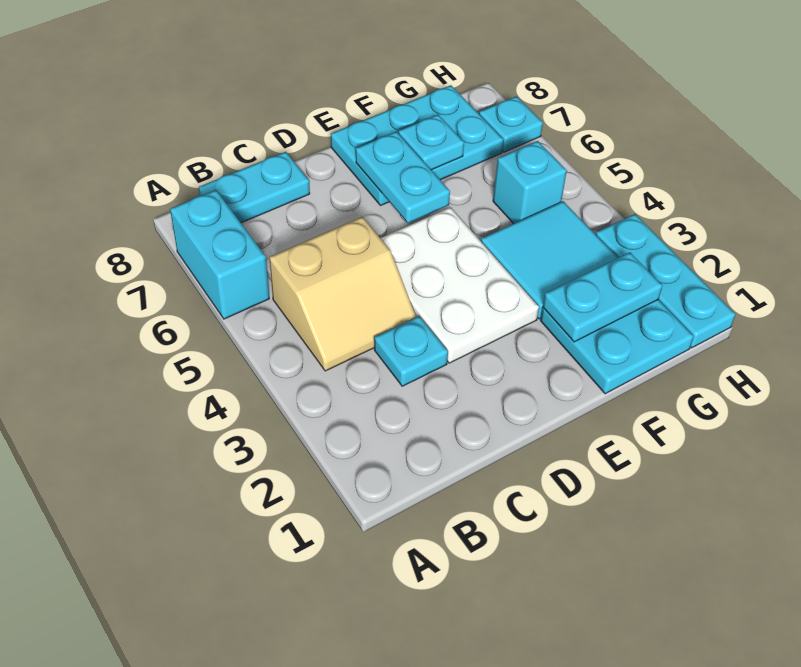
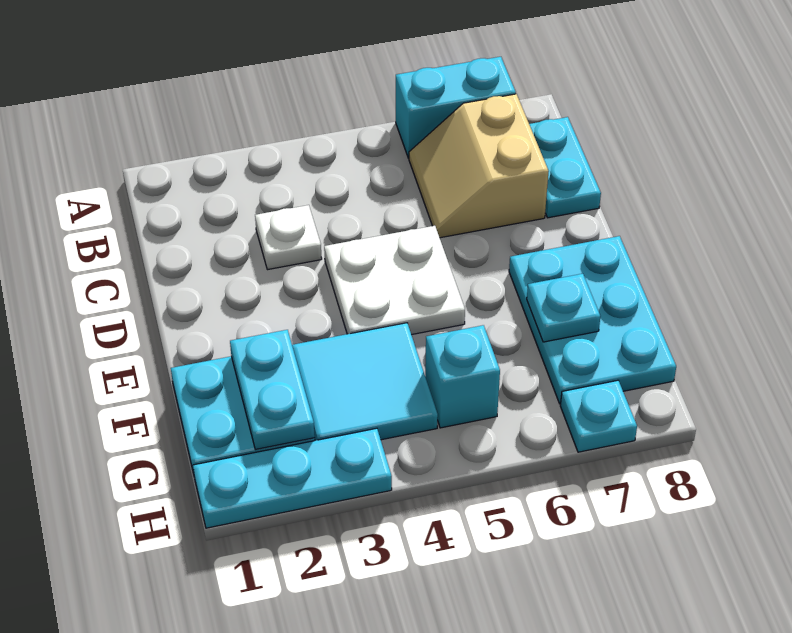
tan 2x2 slope [269,217,416,371] -> tan 2x2 slope moved to [409,94,549,238]
cyan 1x1 plate [374,316,448,386] -> white 1x1 plate [255,205,322,270]
white 2x3 plate [381,207,539,363] -> white 2x2 plate [324,226,465,335]
cyan 1x2 plate [356,132,450,223] -> none

